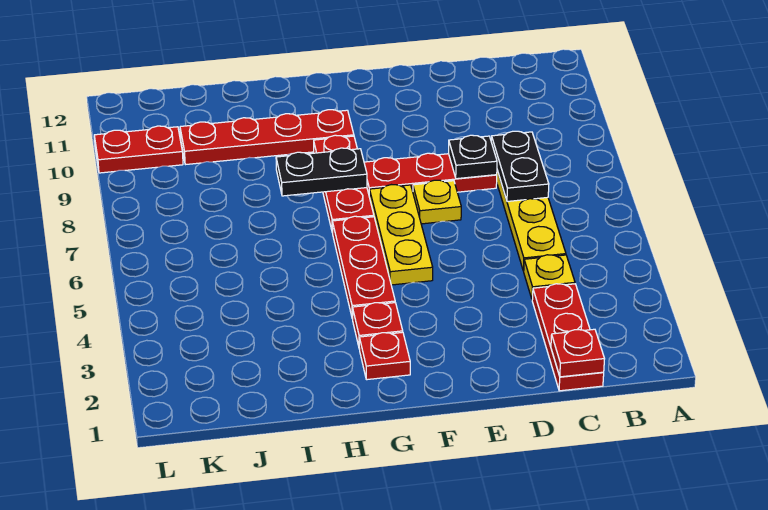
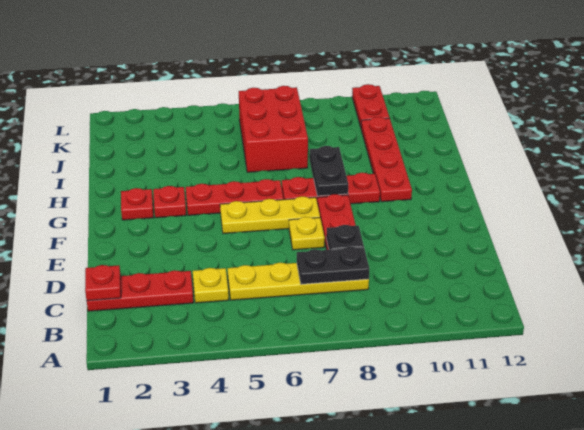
none -> red 2x3 brick [239,86,308,172]

